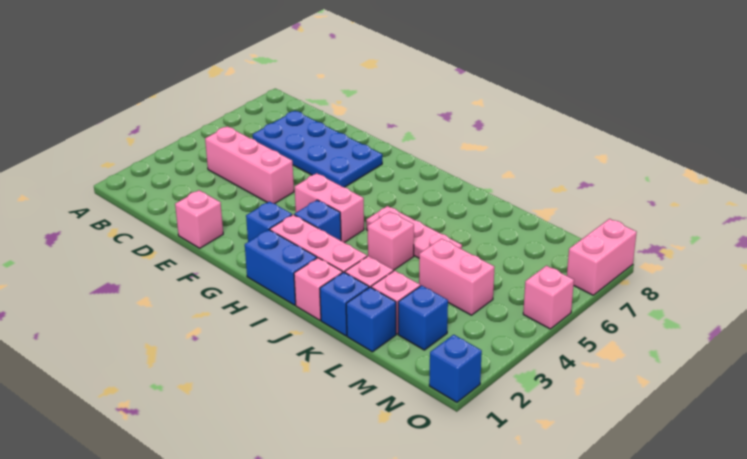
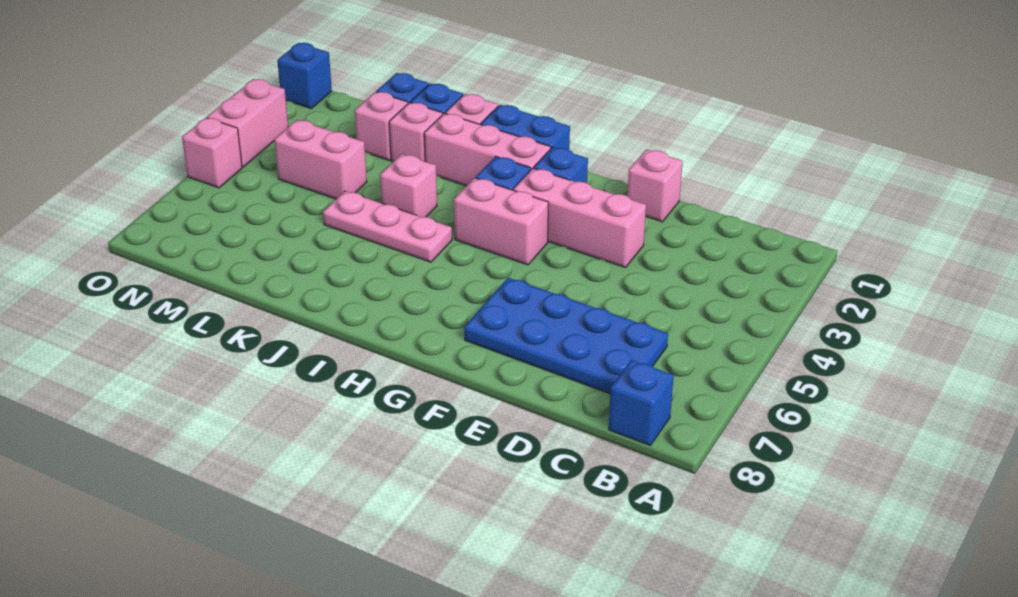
pink 1x3 brick [205,126,294,204] -> pink 1x3 brick moved to [513,168,646,268]
blue 1x1 brick [398,285,448,350] -> blue 1x1 brick moved to [609,360,674,445]
pink 1x2 brick [567,219,637,295] -> pink 1x2 brick moved to [207,79,288,167]

